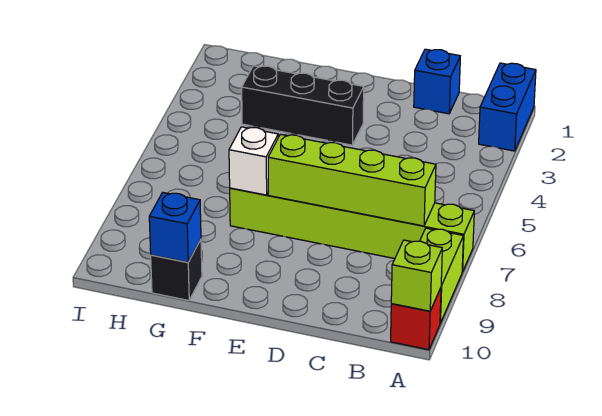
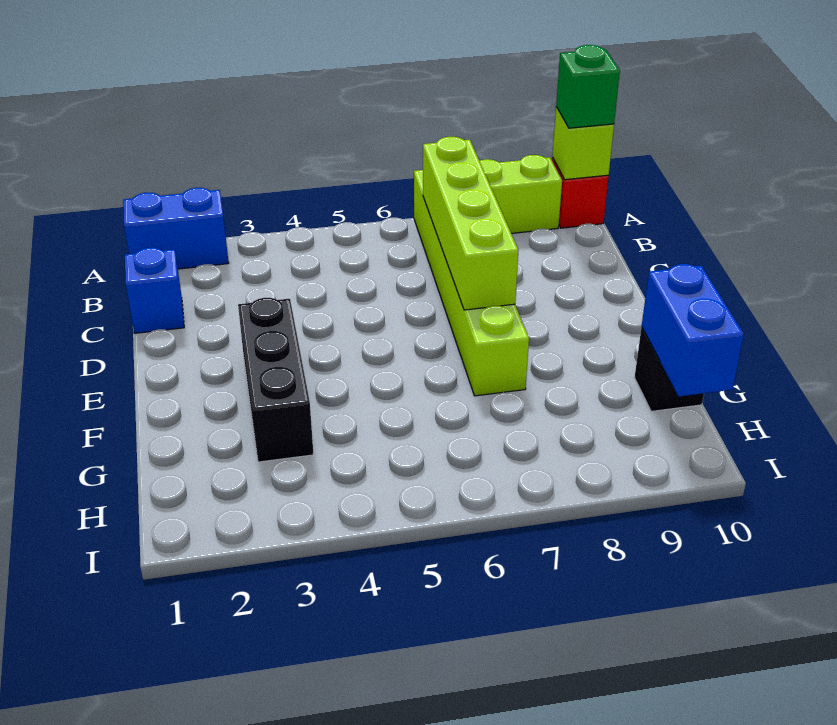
none -> green 1x1 brick [556,45,620,128]
white 1x1 brick [229,127,278,195] -> none
blue 1x1 brick [149,193,201,262] -> blue 1x2 brick [642,264,744,396]

